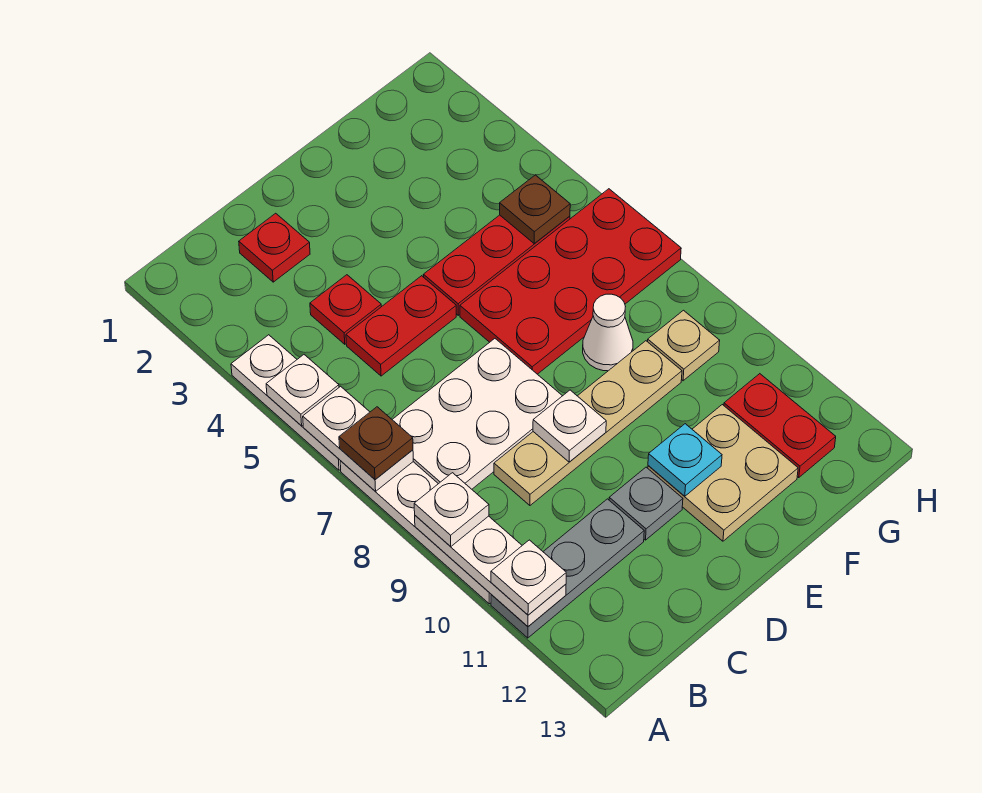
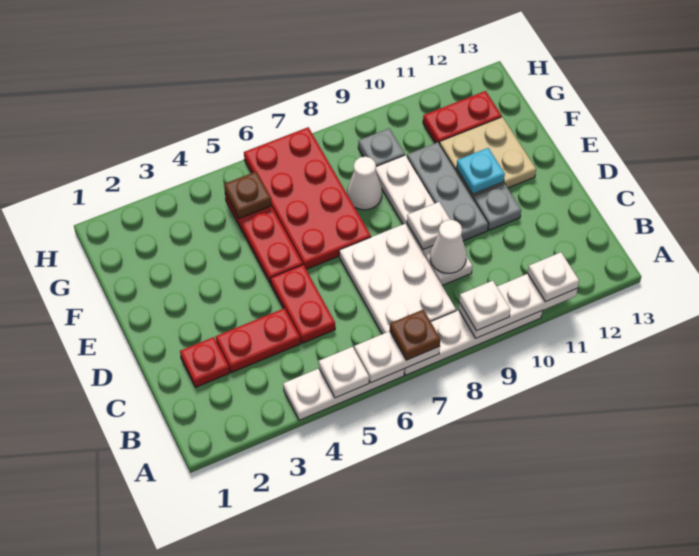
grey 1x3 plate [491,499,644,638] -> grey 1x3 plate moved to [407,142,488,241]
red 1x1 plate [310,275,381,344] -> red 1x2 plate [216,308,300,373]
tan 1x4 plate [494,341,682,505] -> white 1x4 plate [376,155,472,285]
none -> white 1x1 cone [430,220,466,273]
tan 1x1 plate [648,310,720,381] -> grey 1x1 plate [358,128,405,166]

